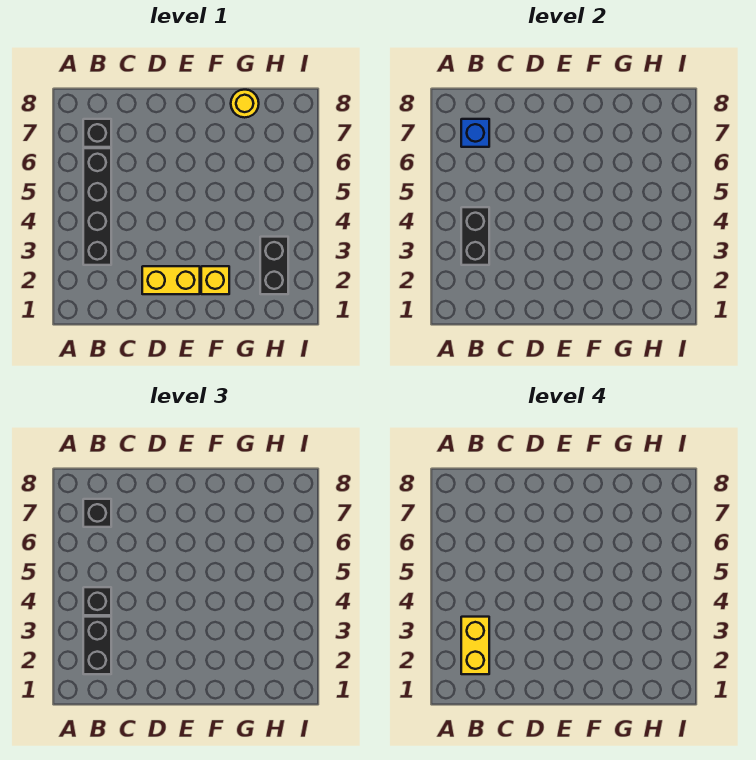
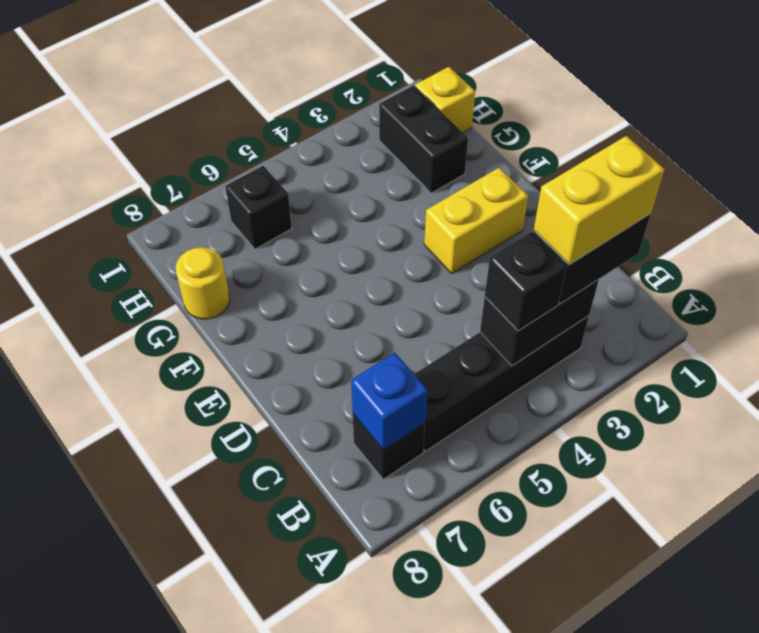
black 1x1 brick [83,499,111,527] -> black 1x1 brick moved to [225,166,292,249]
yellow 1x2 brick [142,266,200,294] -> yellow 1x2 brick turned to [424,168,528,273]
yellow 1x1 brick [201,266,229,294] -> yellow 1x1 brick moved to [415,67,475,133]
black 1x2 brick [260,237,288,294] -> black 1x2 brick turned to [379,86,468,193]

